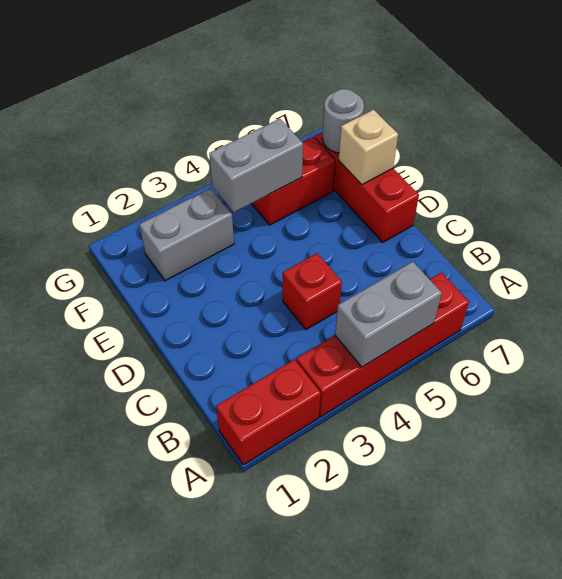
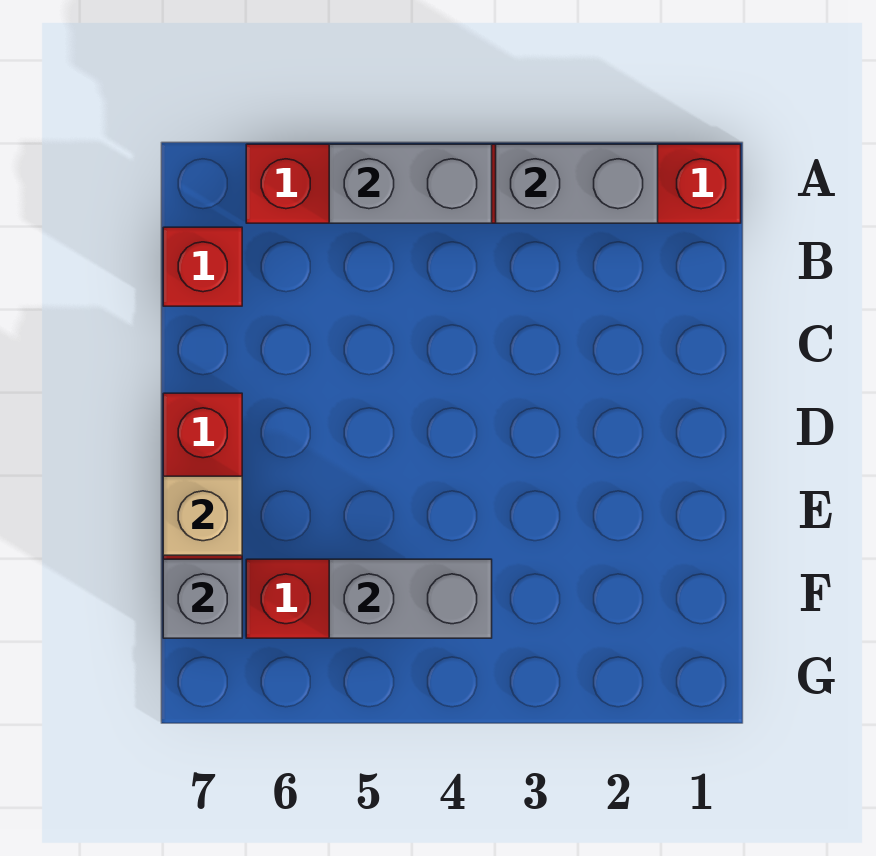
red 1x1 brick [283,253,342,329] -> red 1x1 brick moved to [163,227,242,306]
grey 1x2 brick [139,188,234,281] -> grey 1x2 brick moved to [496,144,658,223]
grey 1x1 round brick [322,89,364,153] -> grey 1x1 brick [163,559,242,638]

